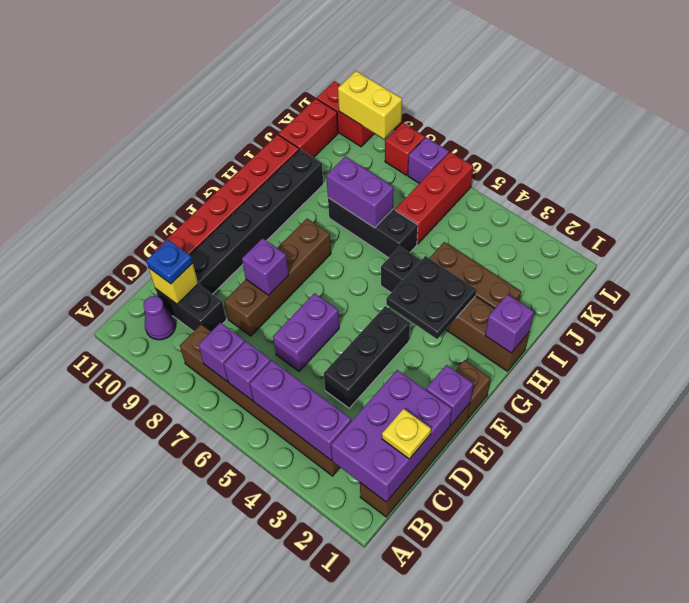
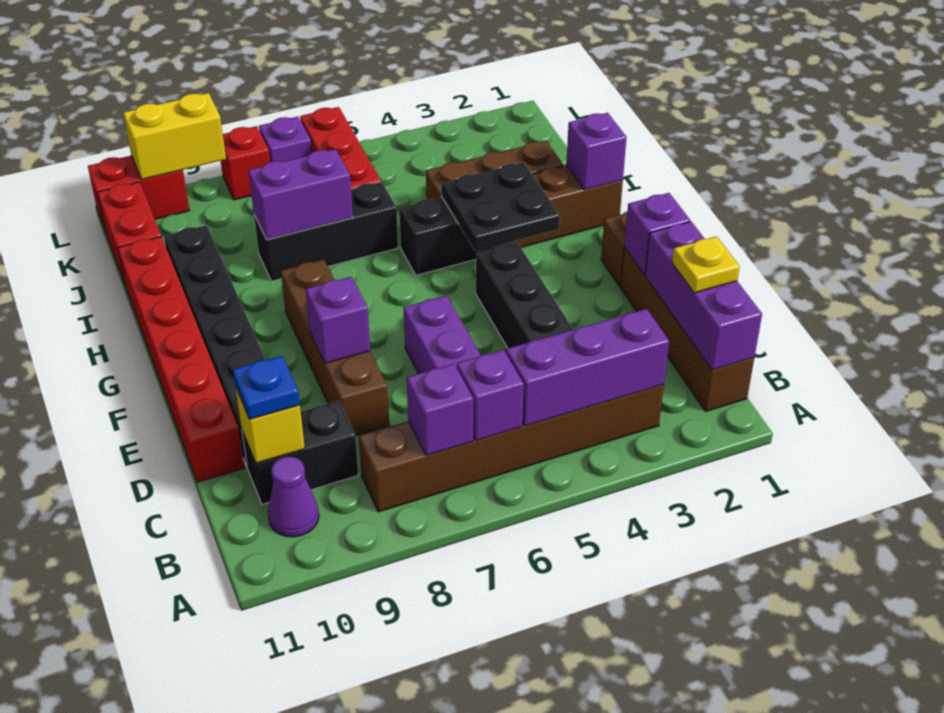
purple 2x3 brick [331,370,452,502] -> purple 1x3 brick [645,222,762,370]

